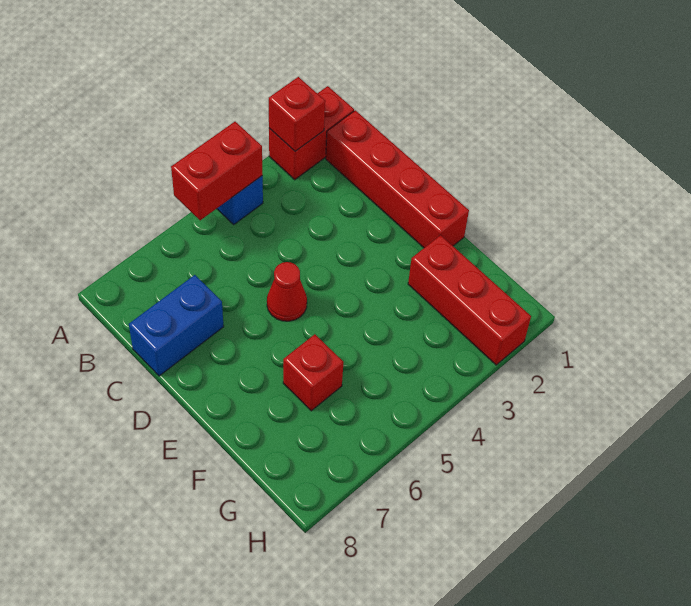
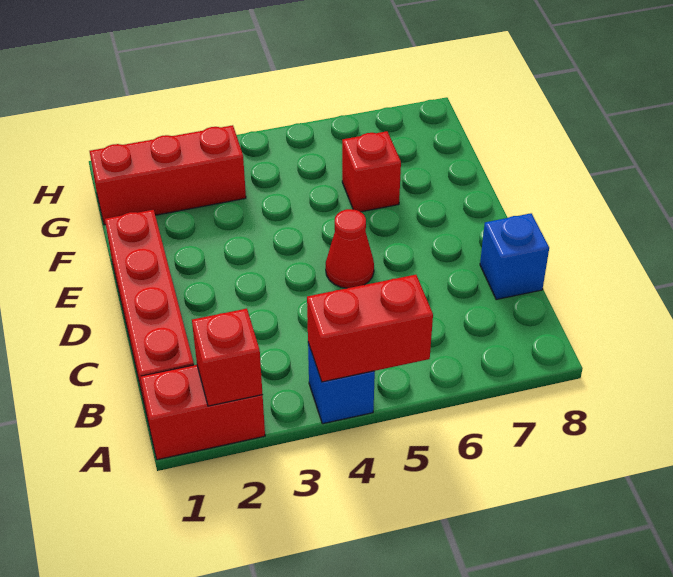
blue 1x2 brick [129,275,224,376] -> blue 1x1 brick [480,213,549,299]
red 1x3 brick [408,235,531,365] -> red 1x3 brick turned to [90,125,246,225]

